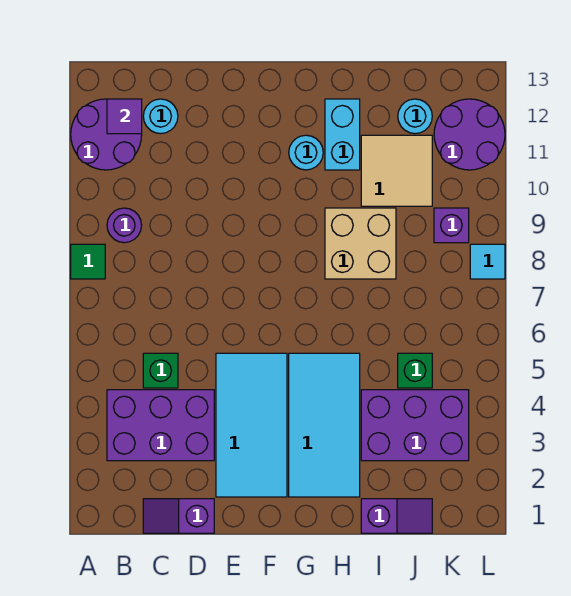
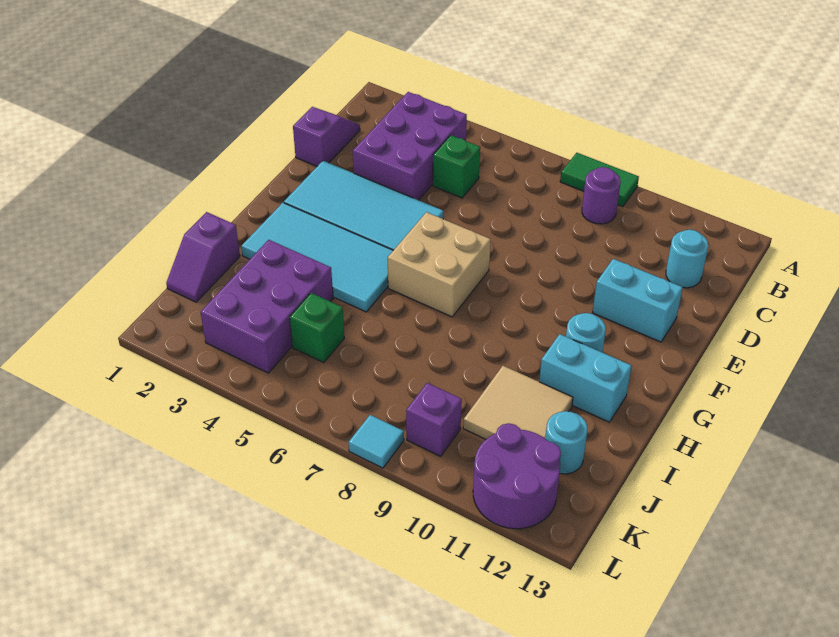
green 1x1 tile [71,244,105,279] -> green 1x2 tile [560,153,639,207]
purple 2x2 round brick [71,99,142,170] -> none
purple 1x1 tile [107,99,142,134] -> none
none -> cyan 1x2 brick [592,259,683,342]
tan 2x2 brick [325,208,396,279] -> tan 2x2 brick moved to [388,212,491,317]

